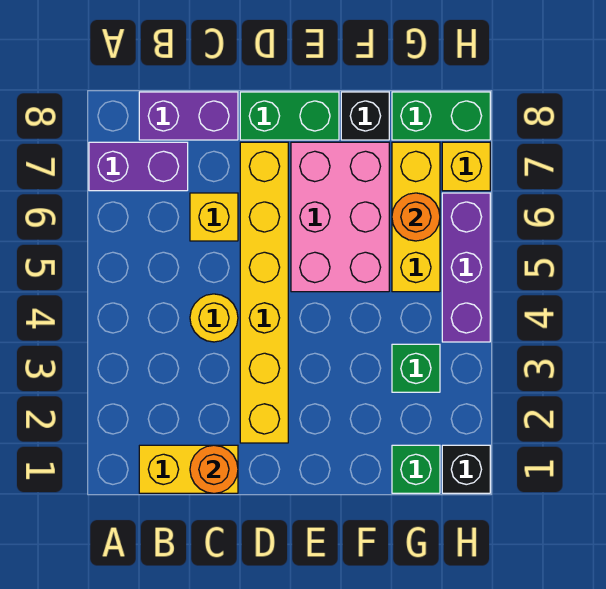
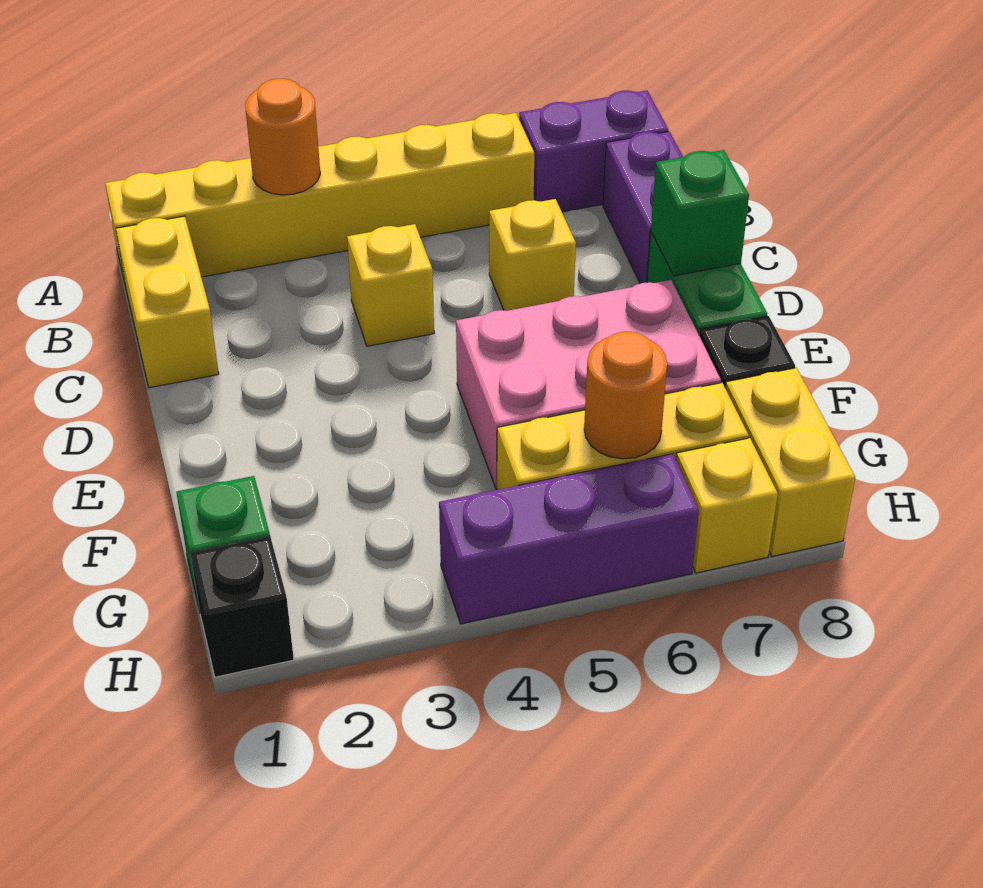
purple 1x2 brick [89,142,188,191] -> purple 1x2 brick turned to [519,90,668,212]
orange 1x1 round brick [190,445,238,493] -> orange 1x1 round brick moved to [245,79,320,195]
yellow 1x1 round brick [190,294,238,342] -> yellow 1x1 brick [347,224,434,346]
yellow 1x6 brick [240,142,288,443] -> yellow 1x6 brick moved to [105,113,534,282]
green 1x1 brick [392,344,440,392] -> green 1x1 brick moved to [651,150,749,276]
green 1x2 brick [392,92,490,140] -> yellow 1x2 brick [725,368,855,556]

